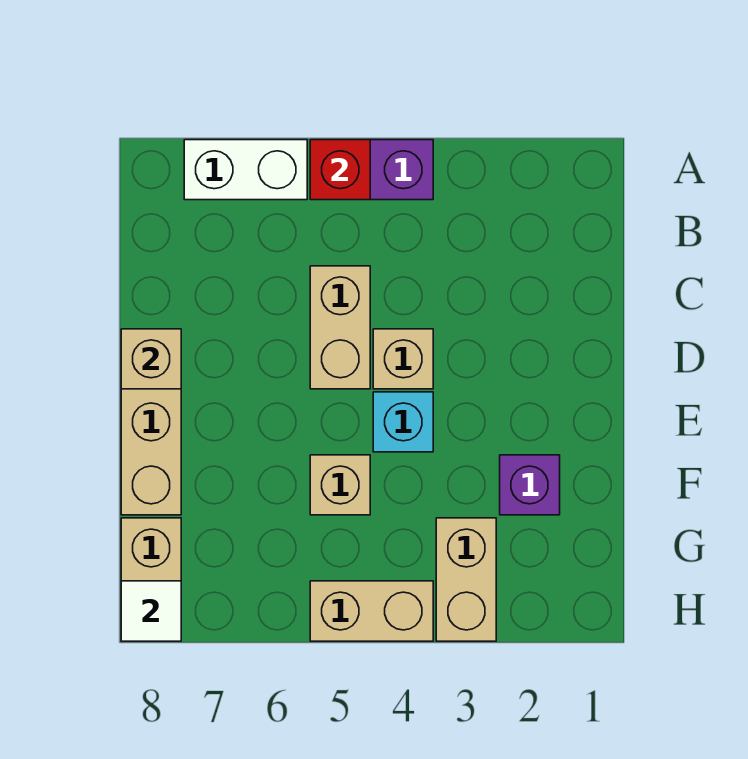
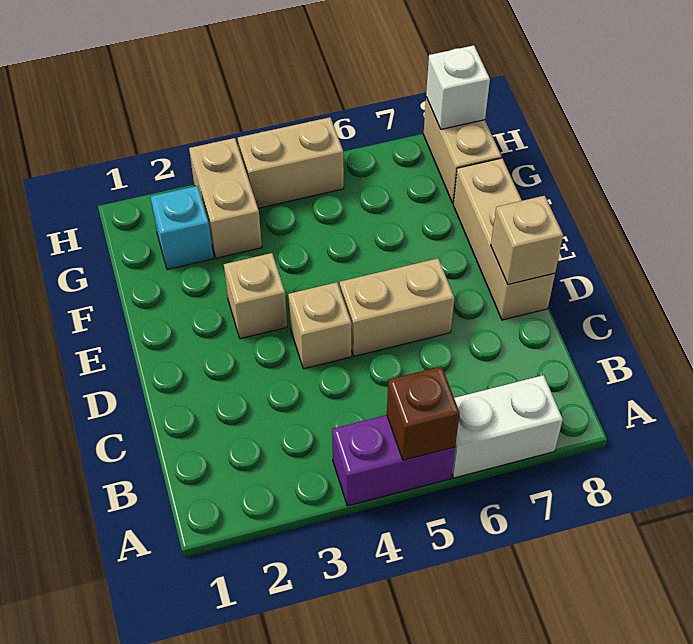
red 1x1 brick [310,140,370,200] -> brown 1x1 brick [387,366,460,460]
tan 1x2 brick [310,266,370,389] -> tan 1x2 brick turned to [340,258,454,356]
cyan 1x1 brick [373,392,433,452] -> cyan 1x1 brick moved to [150,186,213,270]
purple 1x1 brick [500,455,560,515] -> none
tan 1x1 brick [310,455,370,515] -> tan 1x1 brick moved to [224,253,287,339]
white 1x1 tile [121,581,181,641] -> white 1x1 brick [426,45,490,129]

